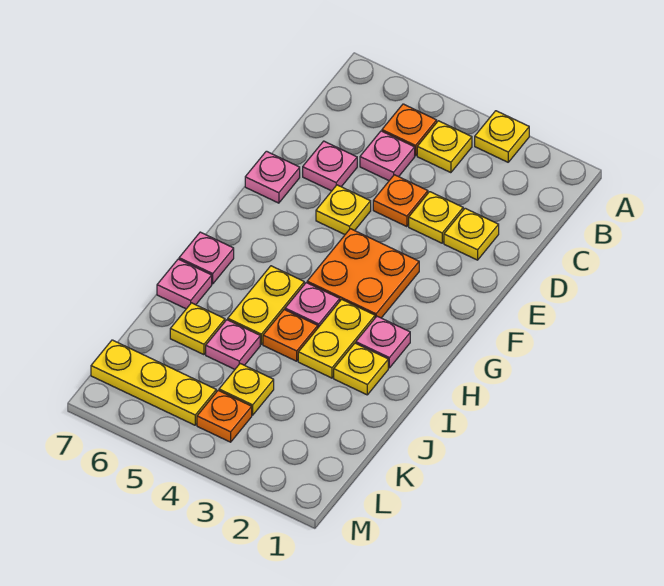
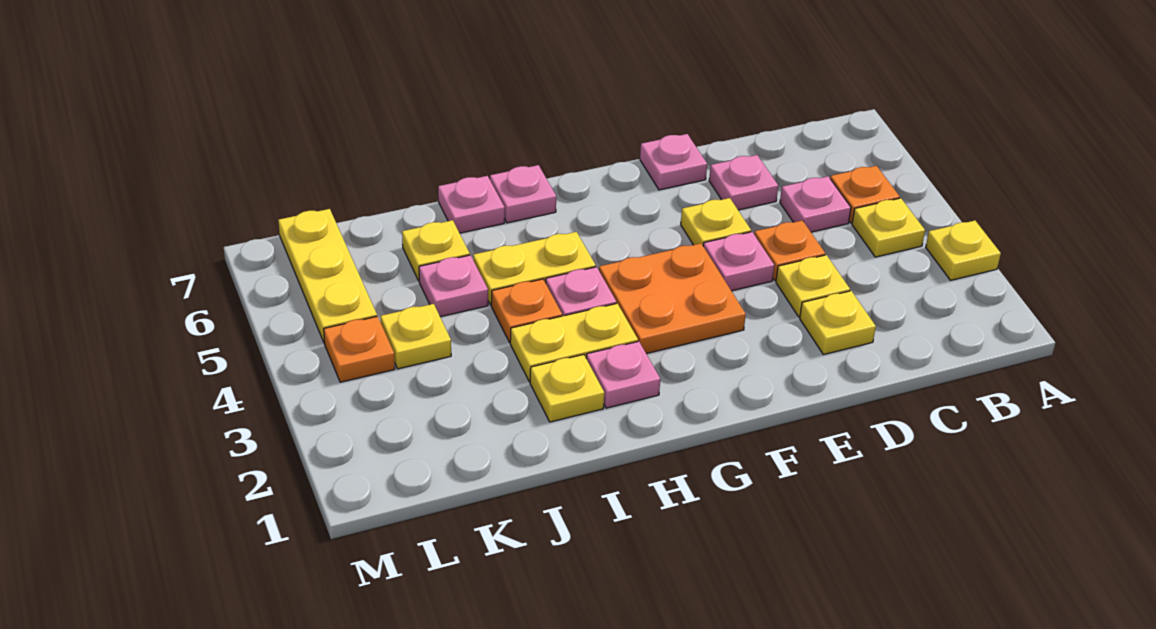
none -> pink 1x1 plate [703,232,774,291]

